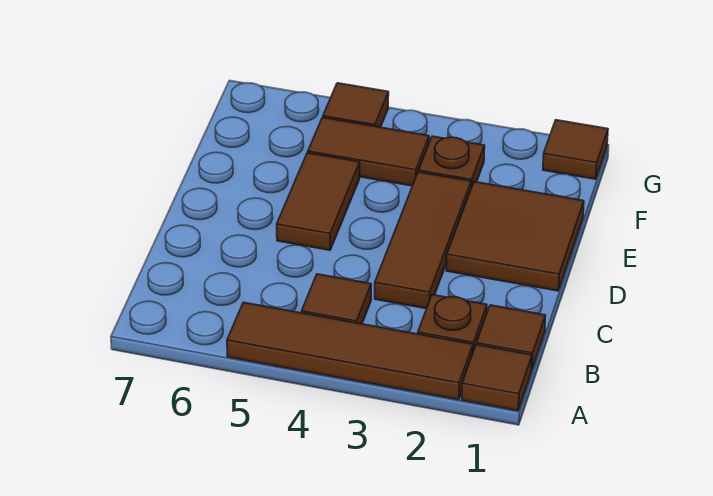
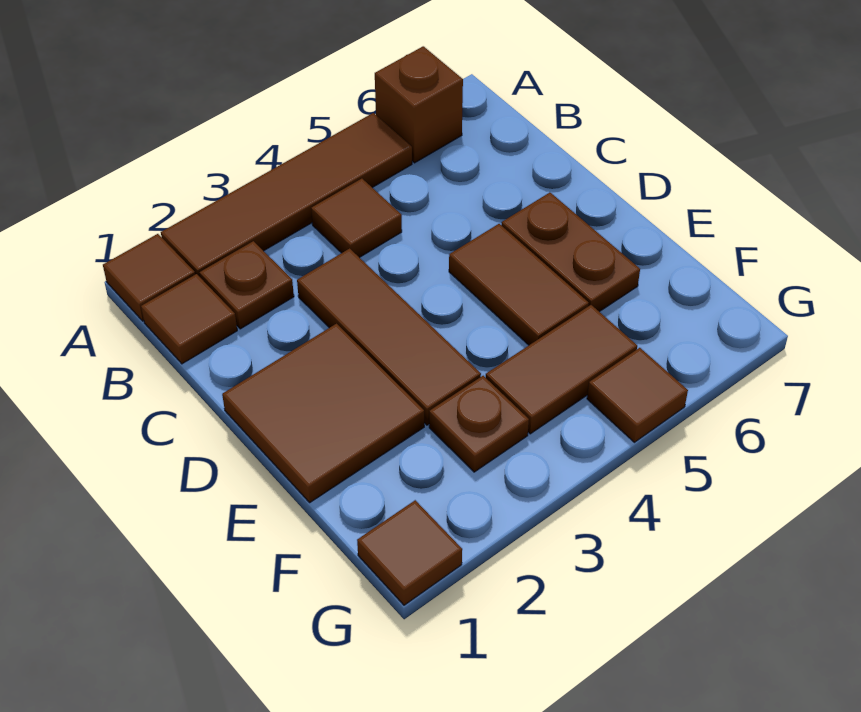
none -> brown 1x1 brick [375,46,463,163]
none -> brown 1x2 plate [501,193,640,312]

